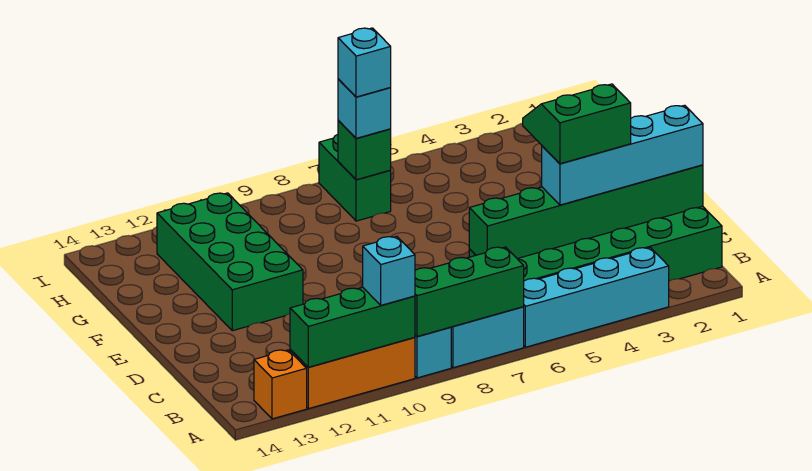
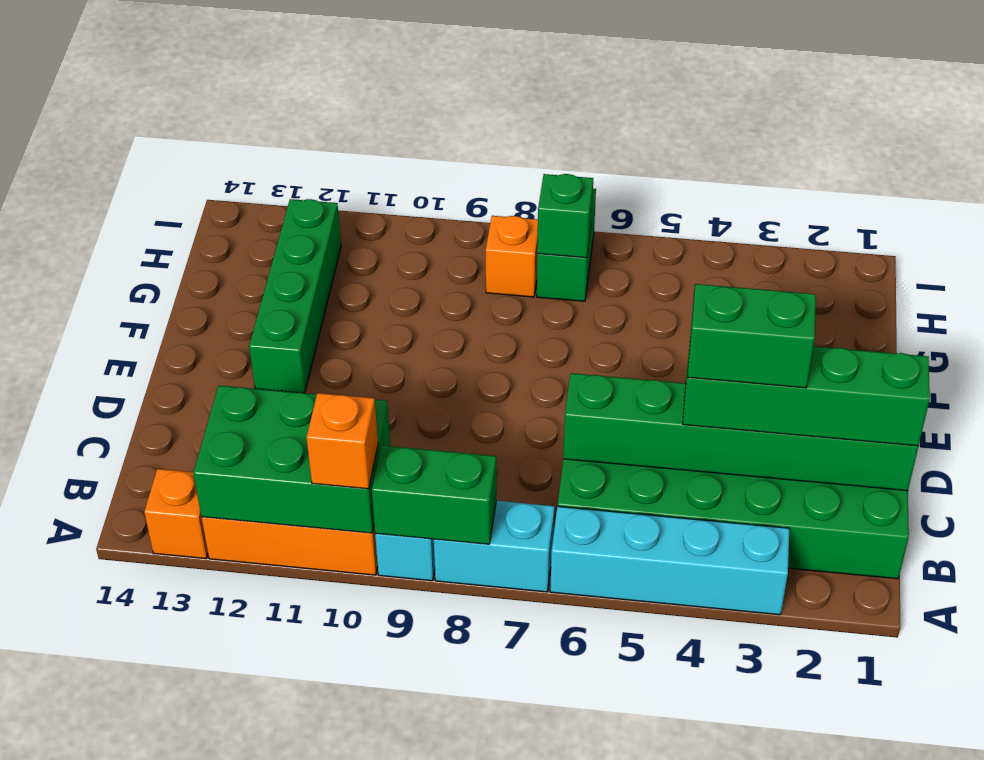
green 1x3 brick [415,247,524,337] -> green 1x2 brick [372,446,496,544]
green 1x3 brick [290,287,415,367] -> green 2x3 brick [193,386,390,533]
cyan 1x1 brick [363,236,415,305] -> orange 1x1 brick [307,393,378,489]
cyan 1x4 brick [542,105,703,205] -> green 1x4 brick [683,347,930,446]
green 2x4 brick [157,193,303,331] -> green 1x4 brick [249,199,341,393]
cyan 1x1 brick [338,79,391,138] -> none
cyan 1x1 brick [338,28,391,97] -> none
none -> orange 1x1 brick [486,216,538,297]

